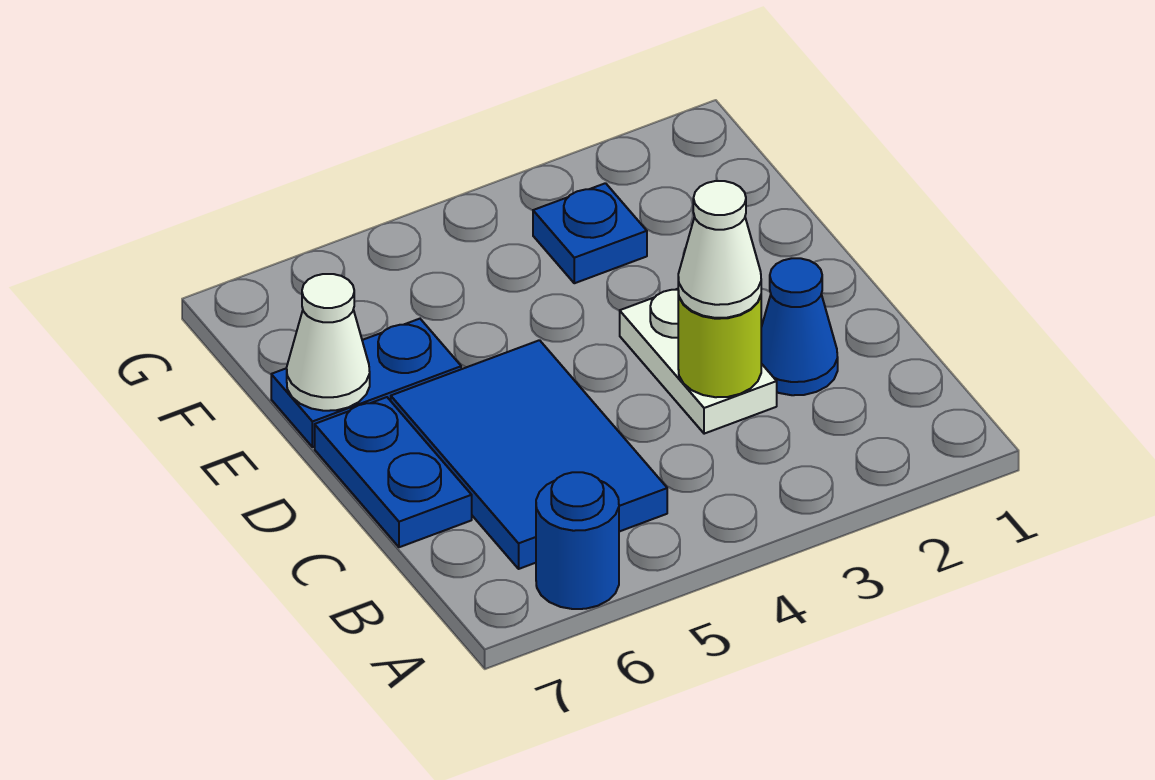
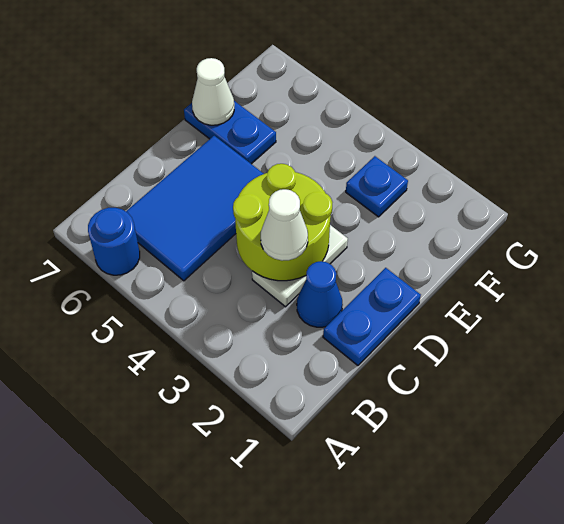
lime 1x1 round brick [678,291,761,397] -> lime 2x2 round brick [233,164,333,281]
blue 1x2 plate [315,397,472,547] -> blue 1x2 plate moved to [323,268,421,365]

